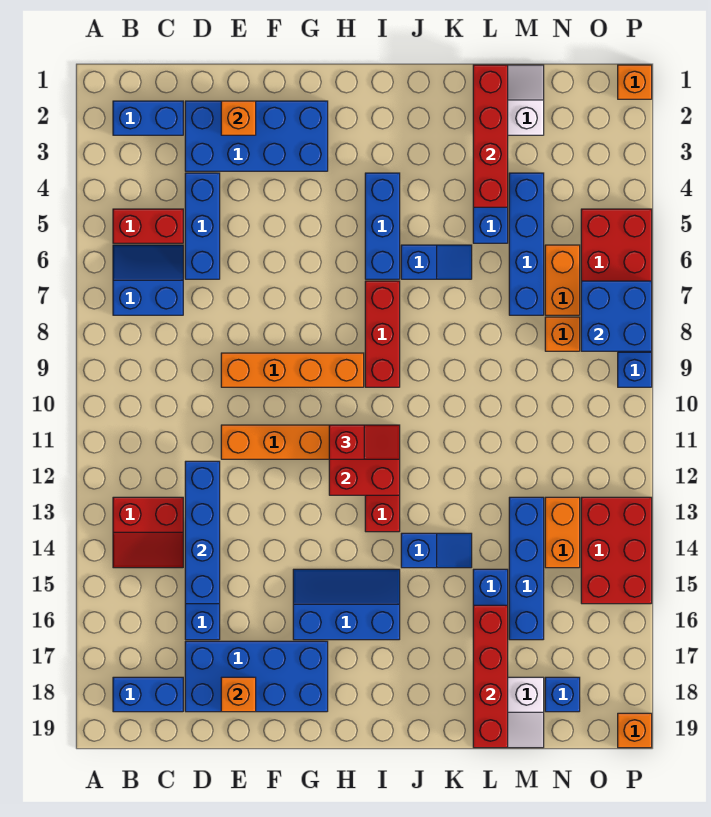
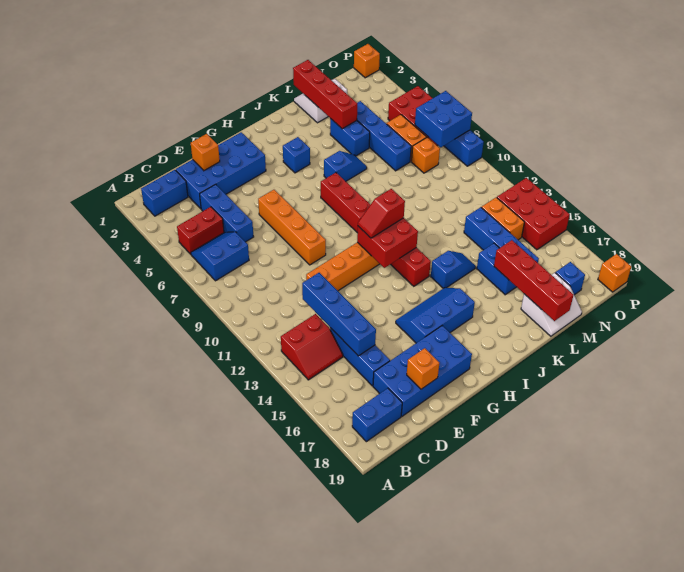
orange 1x4 brick [221,353,364,387] -> orange 1x4 brick turned to [258,190,326,265]
red 1x2 slope [329,425,400,459] -> red 1x2 slope turned to [358,189,405,238]
blue 1x3 brick [365,173,400,279] -> blue 1x1 brick [283,137,310,173]

